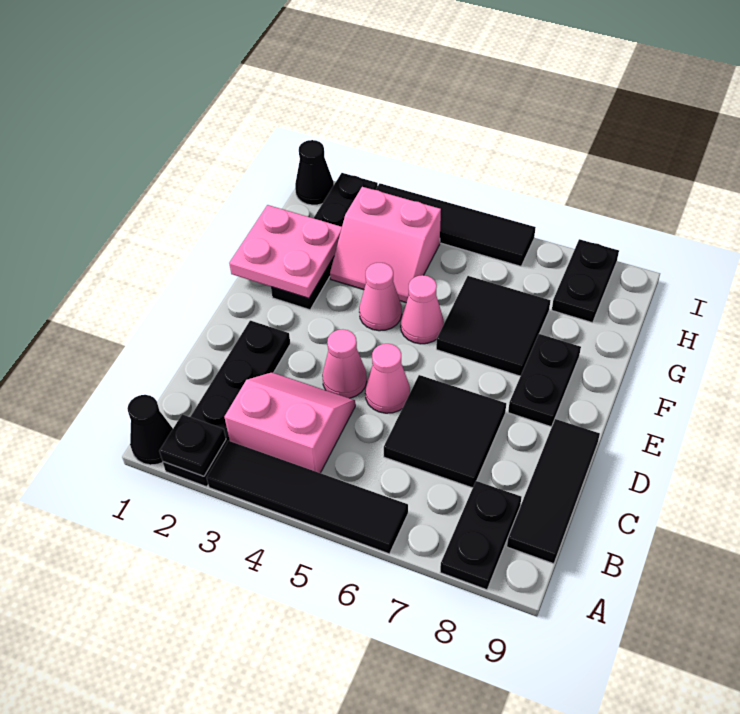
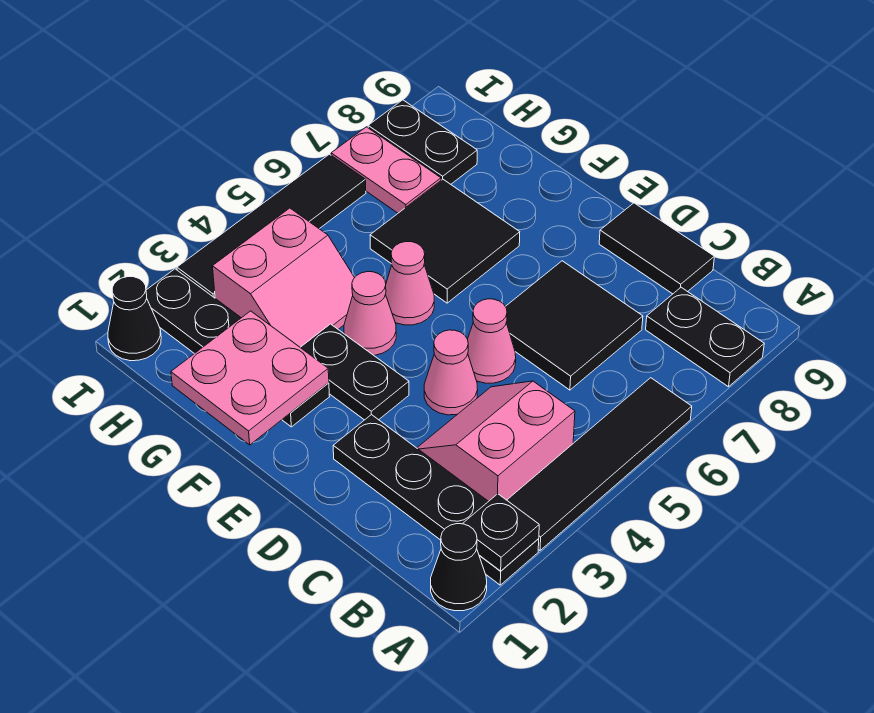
black 1x3 tile [507,419,600,564] -> black 1x2 tile [599,203,714,294]
black 1x2 plate [508,334,581,427] -> black 1x2 plate moved to [300,324,409,420]
none -> pink 1x2 plate [331,127,441,213]

